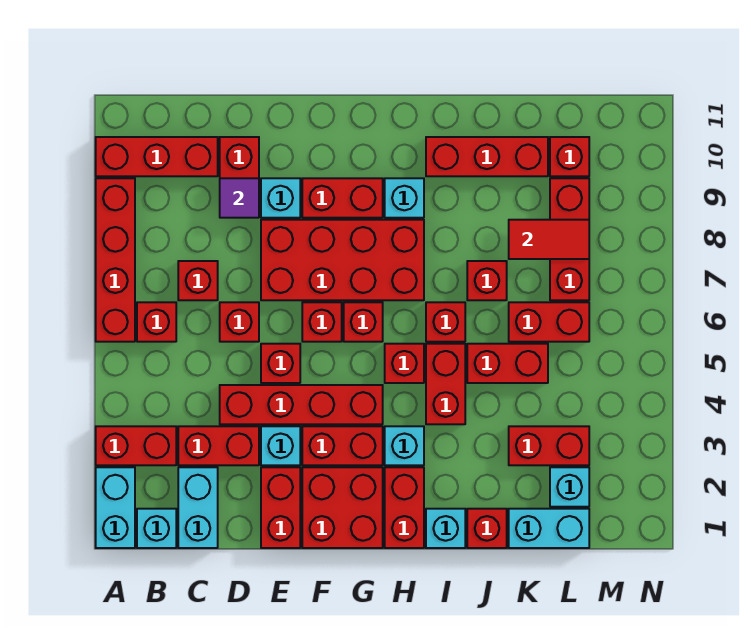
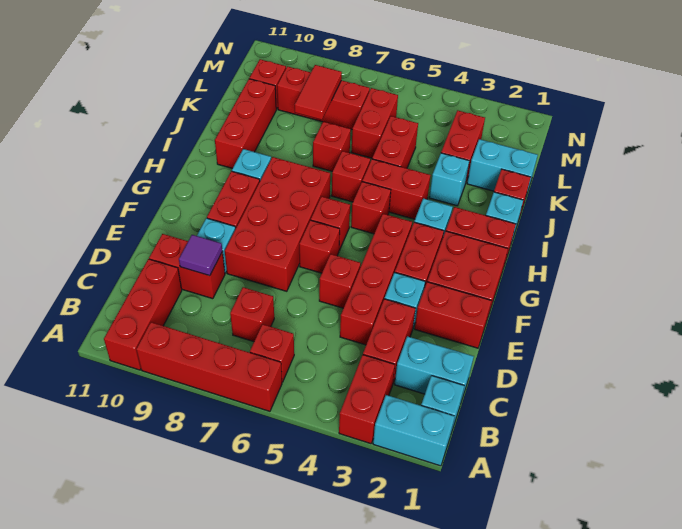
red 1x1 brick [220,302,259,342] -> none
cyan 1x2 brick [509,509,589,548] -> cyan 1x2 brick turned to [467,139,538,193]
cyan 1x1 brick [550,467,589,507] -> cyan 1x1 brick moved to [429,153,469,206]

